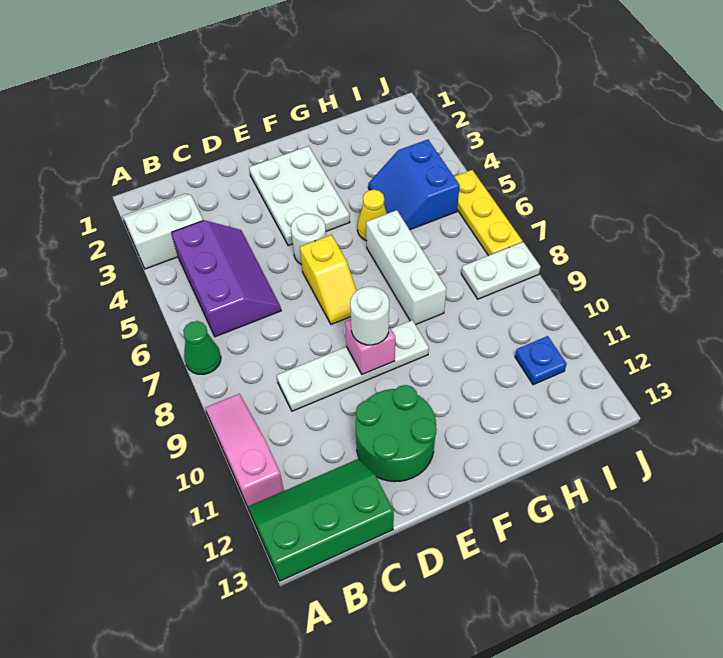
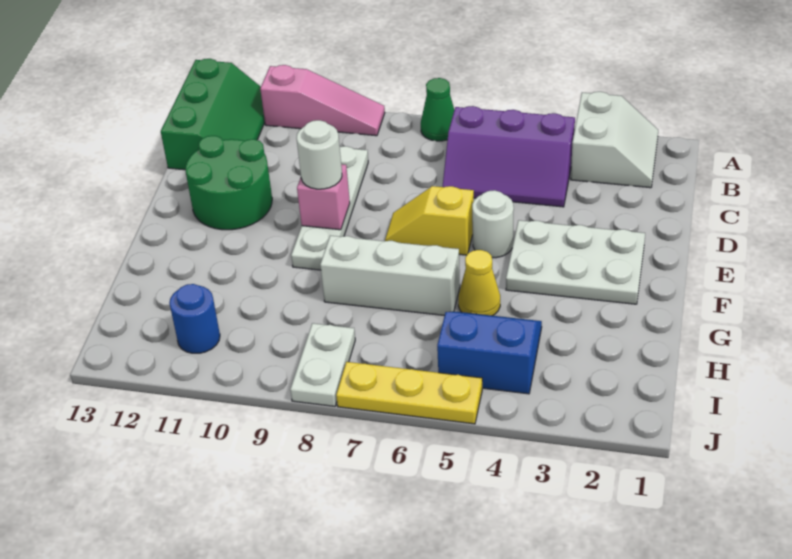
blue 1x1 plate [515,336,567,385] -> blue 1x1 round brick [169,284,220,353]

